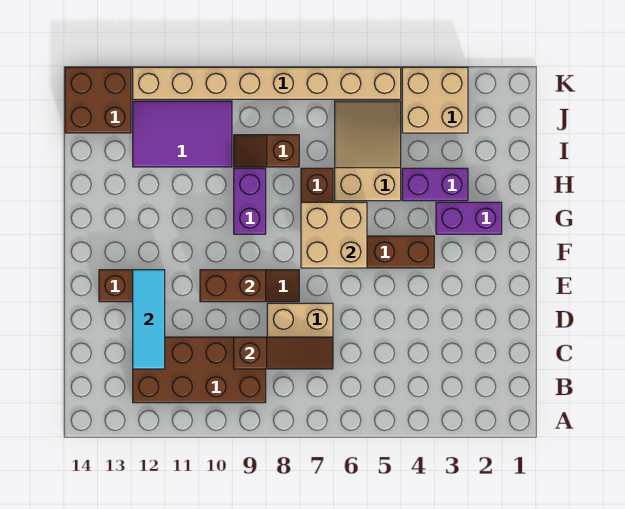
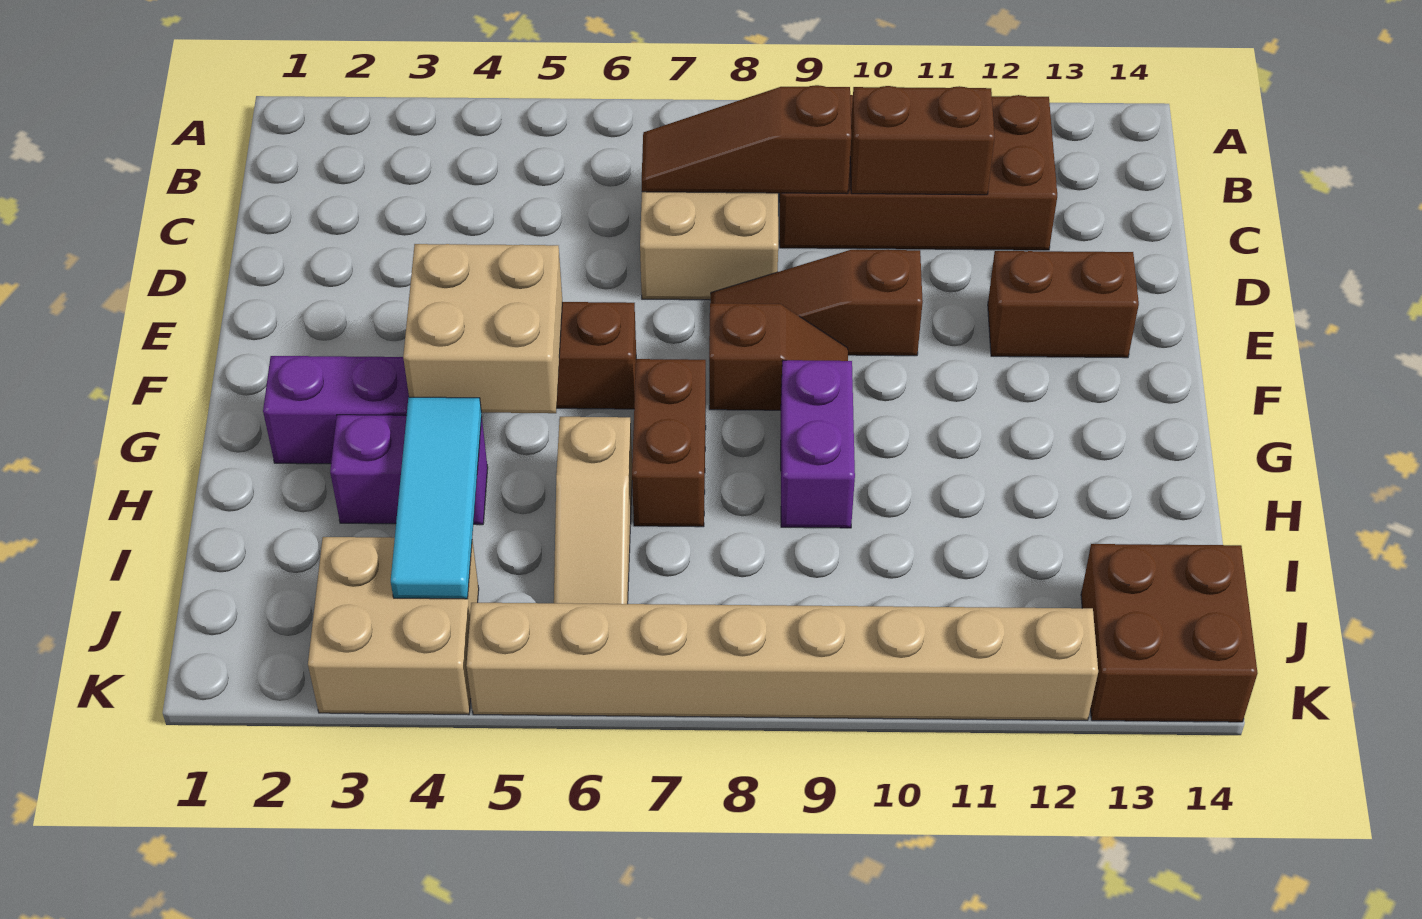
cyan 1x3 tile [133,270,165,369] -> cyan 1x3 tile moved to [391,397,482,599]
brown 1x2 brick [200,270,266,302] -> brown 1x2 brick moved to [850,86,995,195]
tan 2x2 brick [301,202,367,268] -> tan 2x2 brick moved to [403,244,562,413]
tan 2x3 slope [335,101,401,201] -> tan 1x3 slope [554,417,632,604]
brown 1x2 slope [234,135,299,167] -> brown 1x2 slope moved to [709,303,848,410]
purple 2x3 tile [133,101,232,167] -> none

